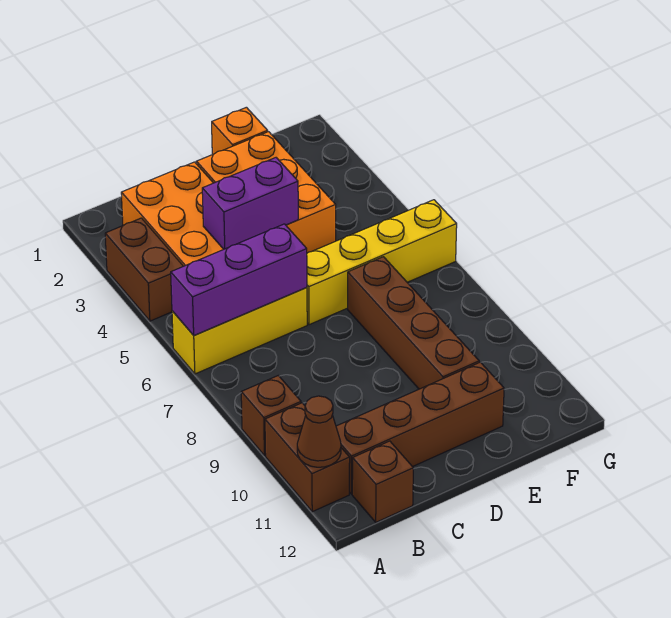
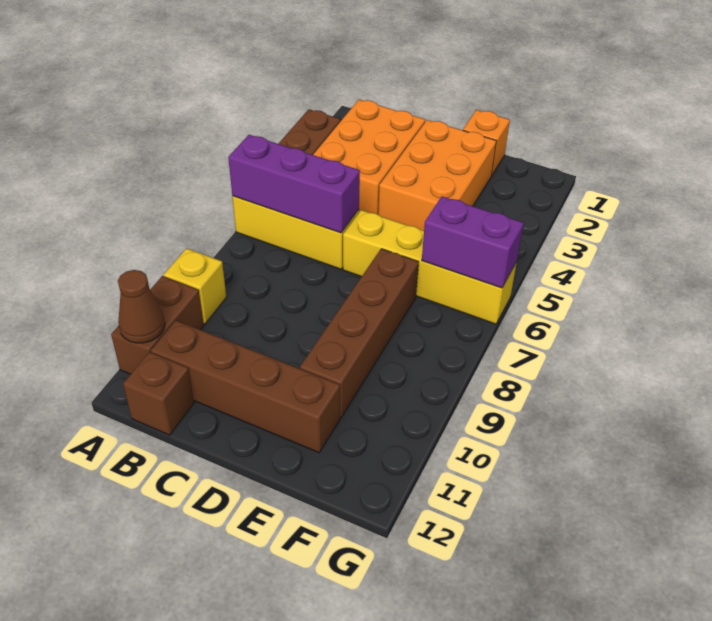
brown 1x1 brick [241,376,301,456] -> yellow 1x1 brick [164,248,226,324]
purple 1x2 brick [202,158,298,249] -> purple 1x2 brick moved to [422,197,524,288]

